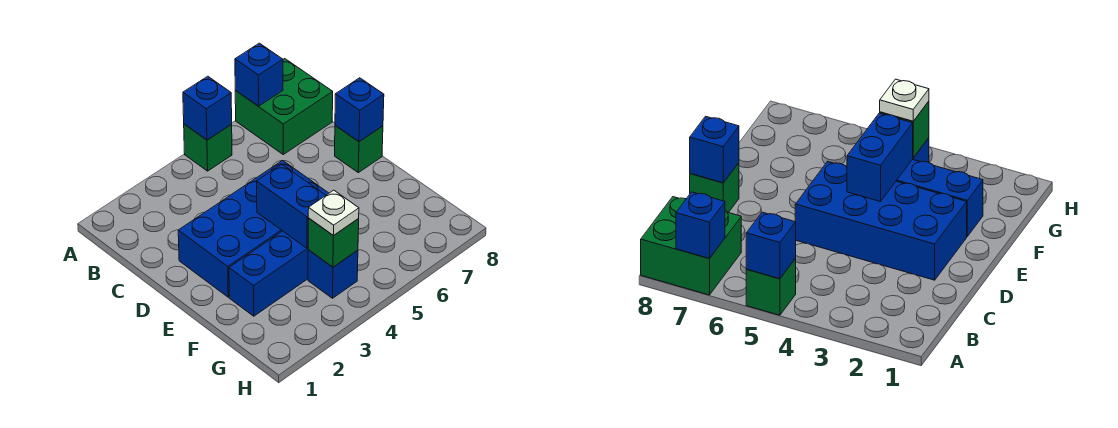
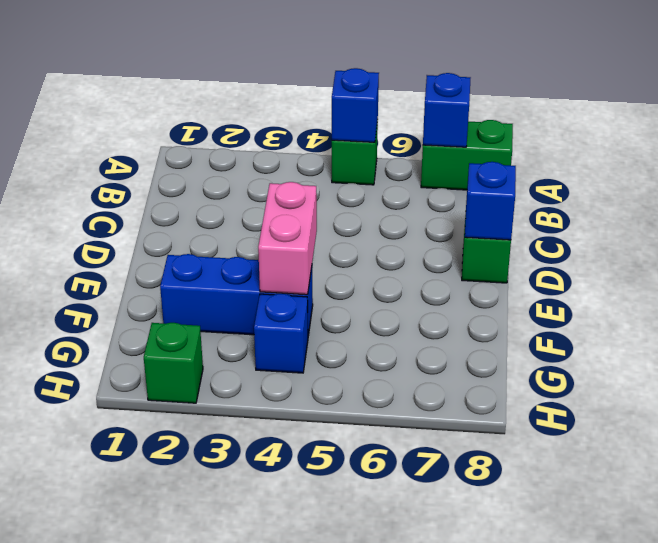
green 2x2 brick [235,59,333,154] -> green 1x2 brick [421,120,513,190]
blue 2x4 brick [178,161,329,297] -> none
blue 1x2 brick [257,164,326,248] -> pink 1x2 brick [258,182,317,295]
green 1x1 brick [308,218,359,267] -> green 1x1 brick moved to [144,323,203,403]
white 1x1 plate [308,190,359,236] -> none

